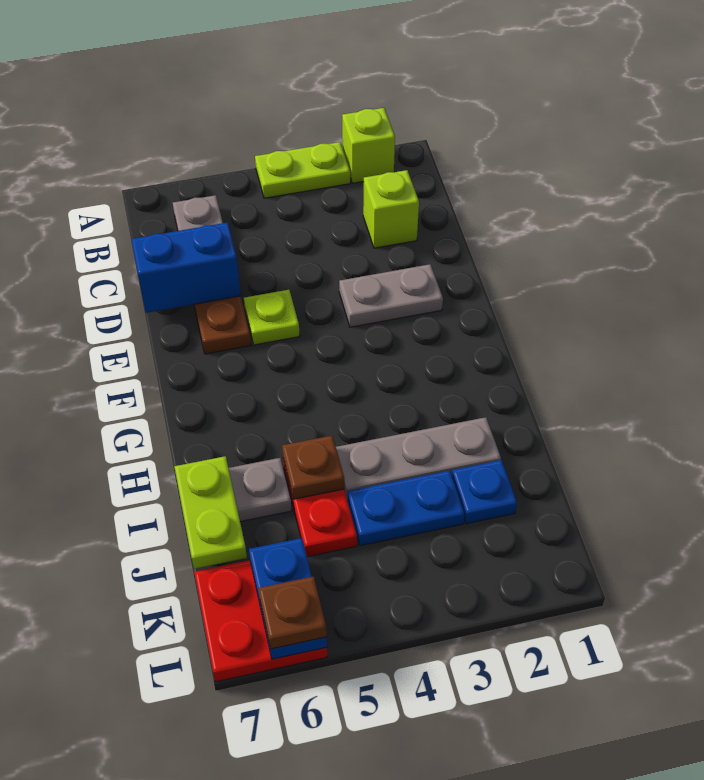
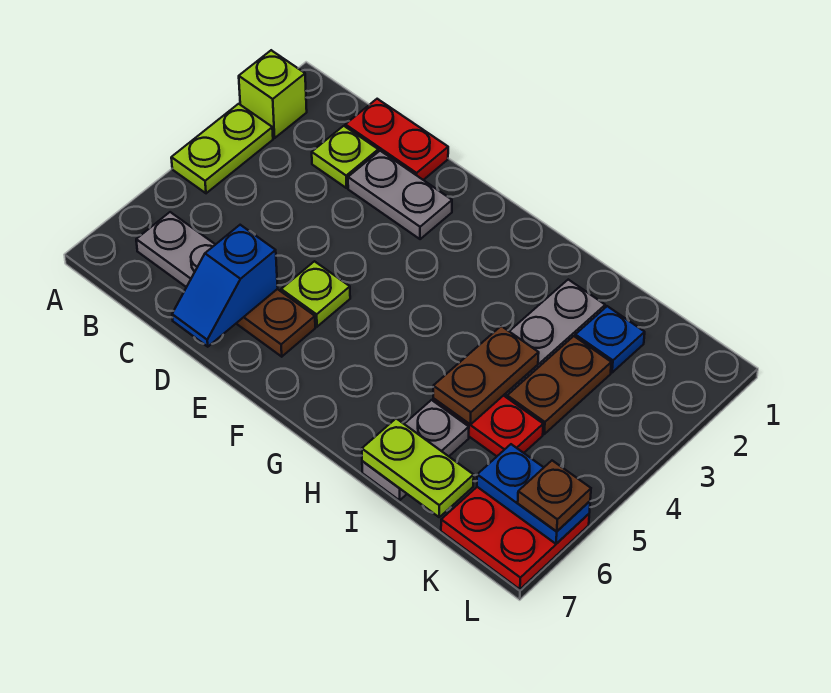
none -> red 1x2 plate [345,99,448,180]
lime 1x1 brick [363,170,419,248] -> lime 1x1 plate [312,126,378,188]
blue 1x2 brick [132,222,241,313] -> blue 1x2 slope [172,225,278,347]
grey 1x2 plate [339,264,443,327] -> grey 1x2 plate turned to [348,151,452,239]
brown 1x1 plate [282,436,344,499] -> brown 1x2 plate [433,326,539,424]
blue 1x2 plate [347,470,464,546] -> brown 1x2 plate [507,336,611,434]

